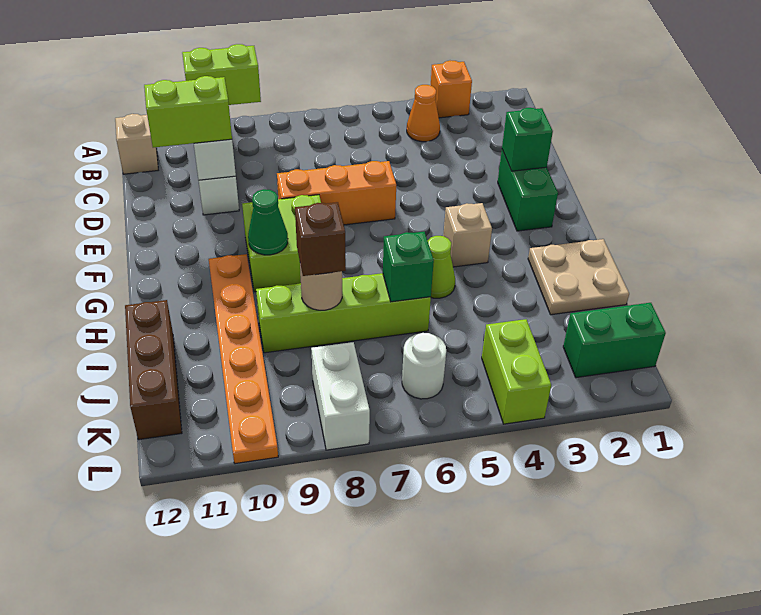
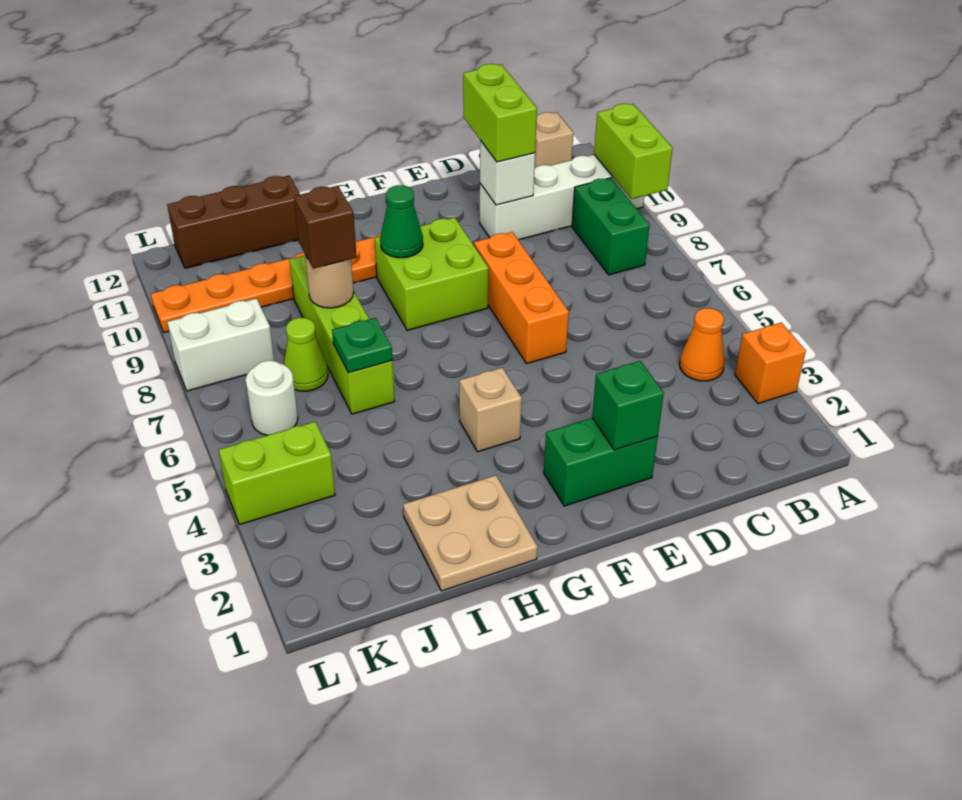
lime 1x1 cone [428,236,455,298] -> lime 1x1 cone moved to [284,318,328,391]
green 1x1 brick [383,231,434,302] -> green 1x1 plate [332,318,392,373]
green 1x2 brick [563,303,666,378] -> green 1x2 brick moved to [572,178,650,275]

